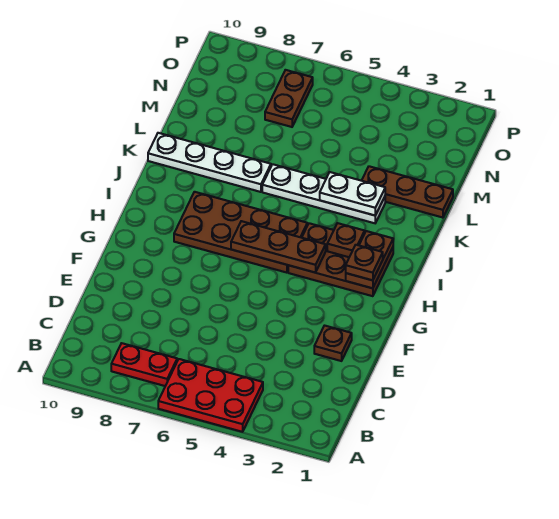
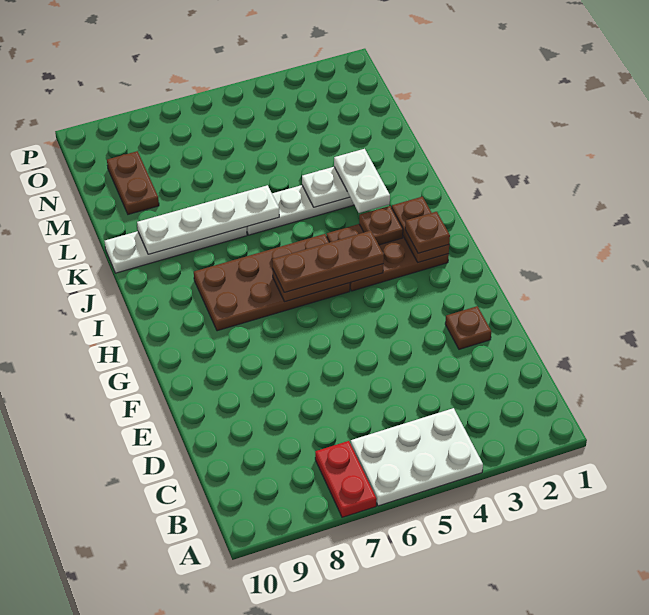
red 2x3 plate [158,359,263,432] -> white 2x3 plate [351,408,483,506]
red 1x2 plate [111,343,177,386] -> red 1x2 plate turned to [315,441,377,517]
none -> white 1x2 plate [334,149,390,213]
none -> white 1x4 plate [137,185,279,254]
brown 1x3 plate [362,166,453,218] -> brown 1x3 plate moved to [272,231,384,292]
brown 1x2 plate [265,70,313,127] -> brown 1x2 plate moved to [107,151,159,214]

